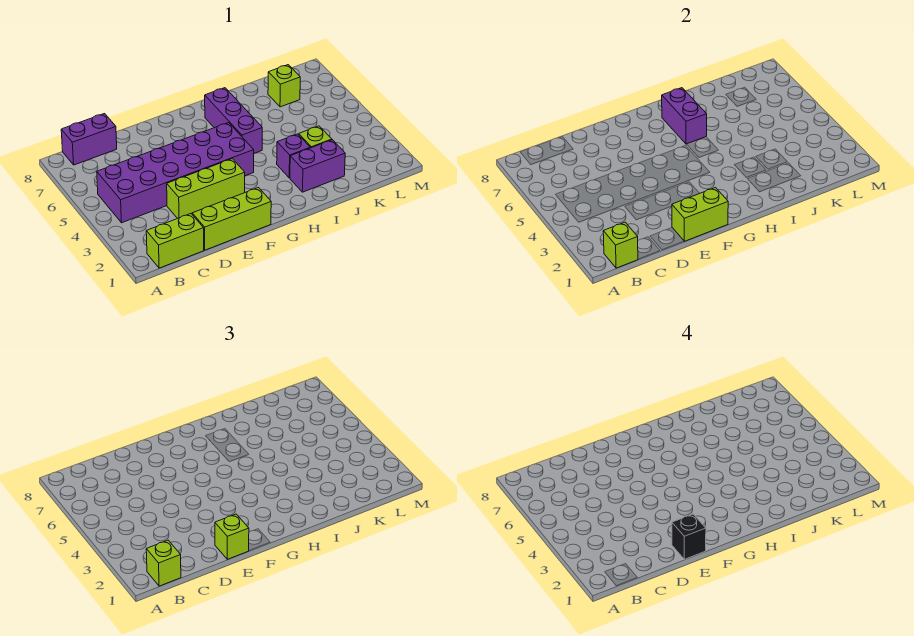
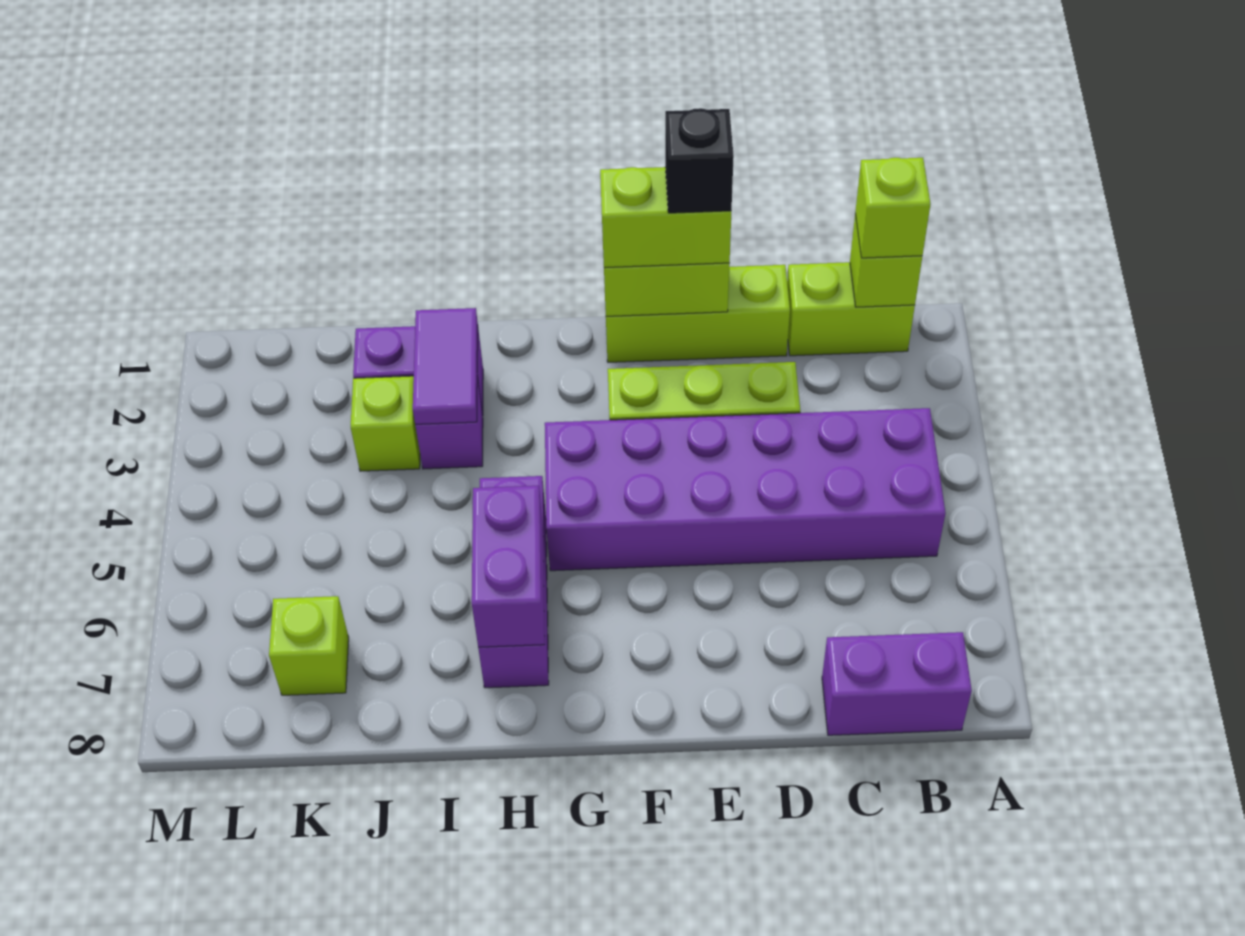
lime 1x1 brick [215,514,249,559] -> lime 1x2 brick [600,167,731,268]
none -> purple 1x2 tile [413,308,478,424]

